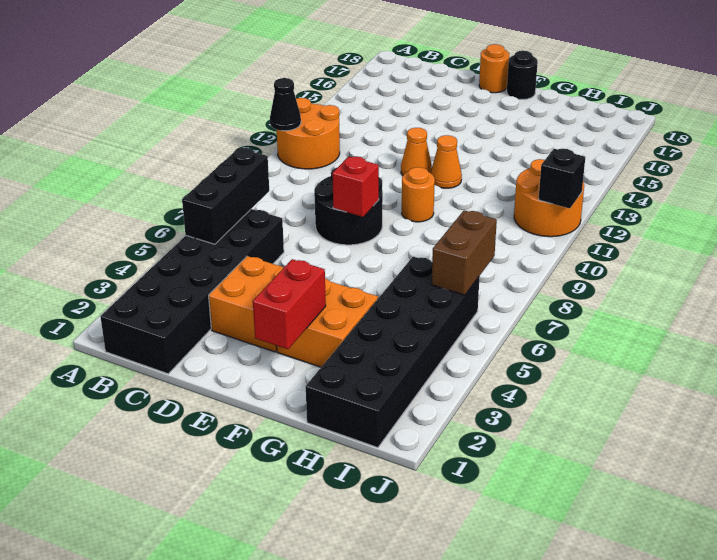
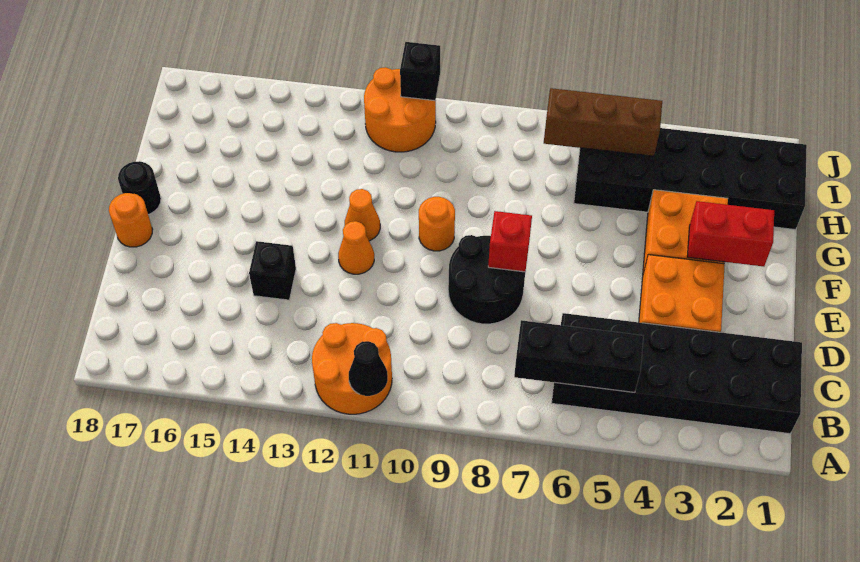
none -> black 1x1 brick [249,241,296,300]
brown 1x2 brick [432,211,497,295] -> brown 1x3 brick [544,88,662,156]

